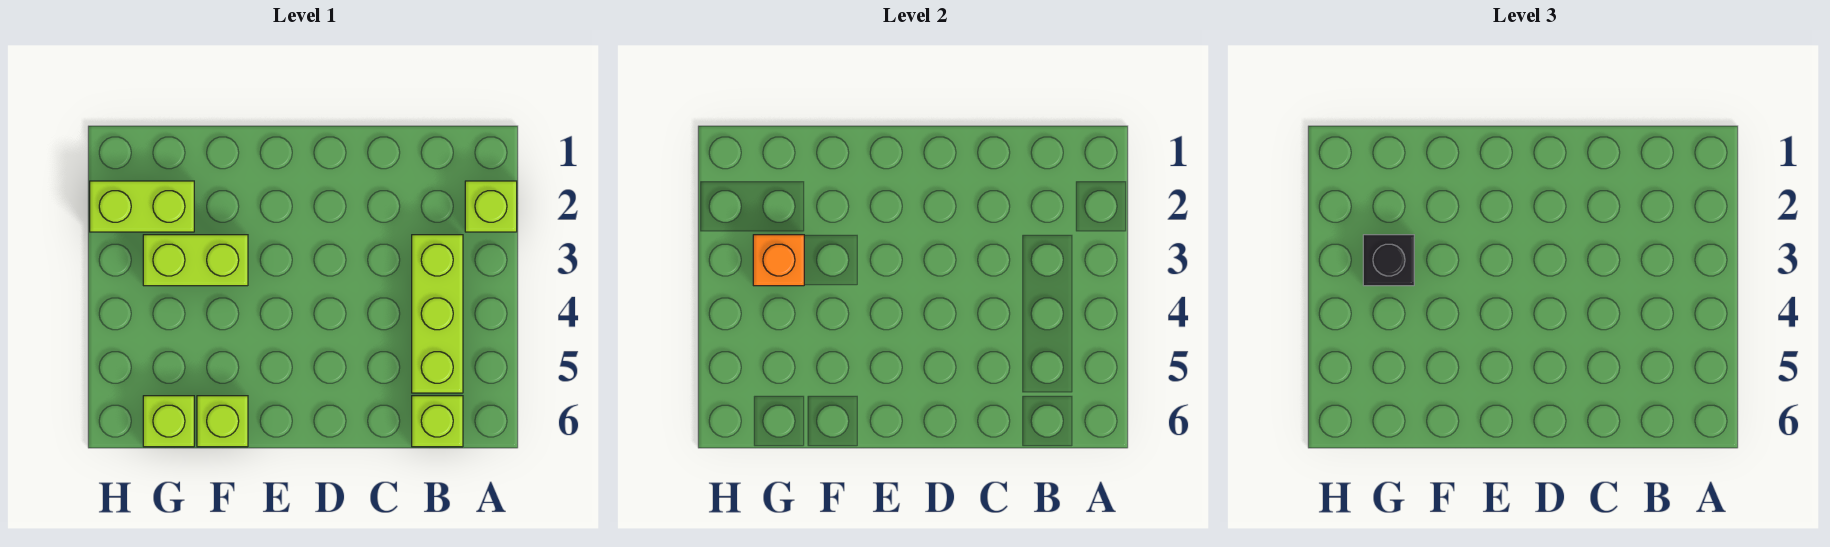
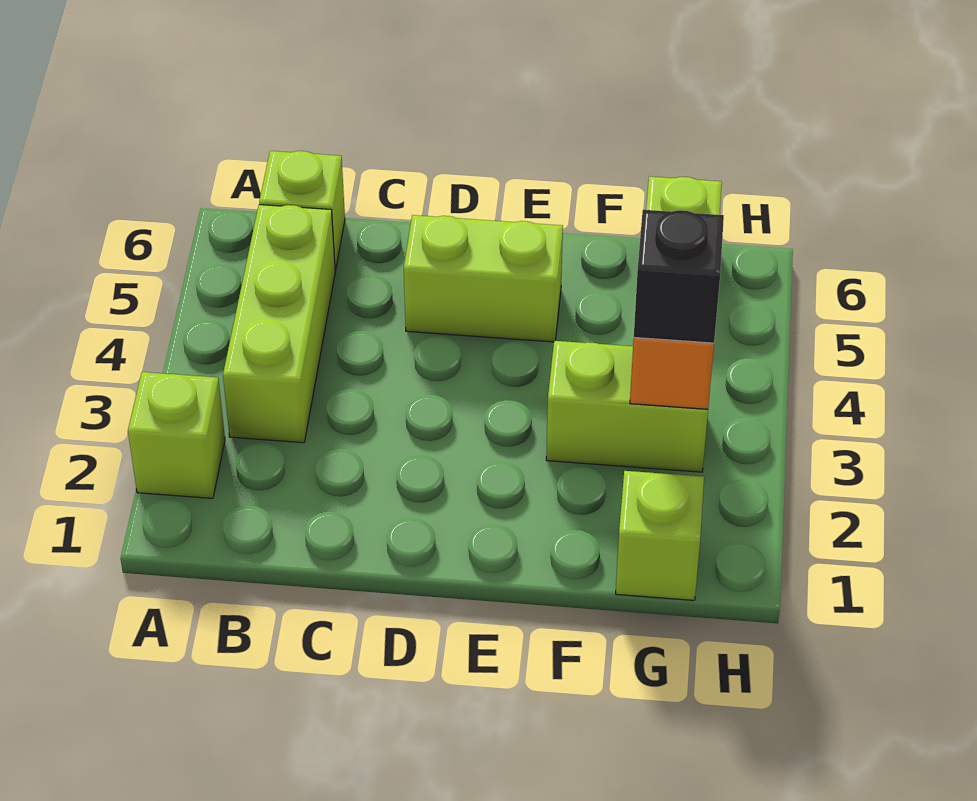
lime 1x1 brick [197,396,248,447] -> lime 1x1 brick moved to [616,471,704,600]
lime 1x2 brick [90,181,194,232] -> lime 1x2 brick moved to [404,215,563,342]

